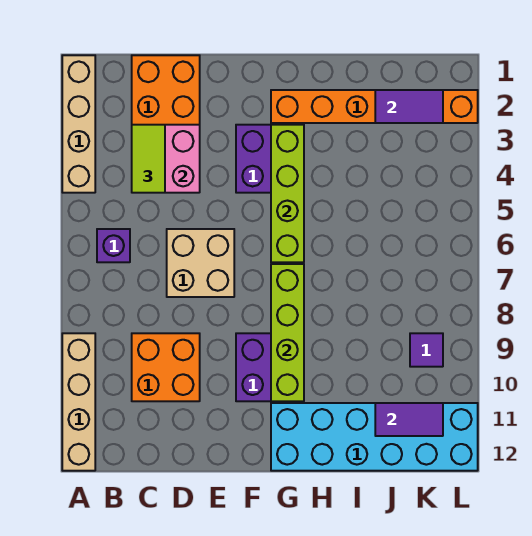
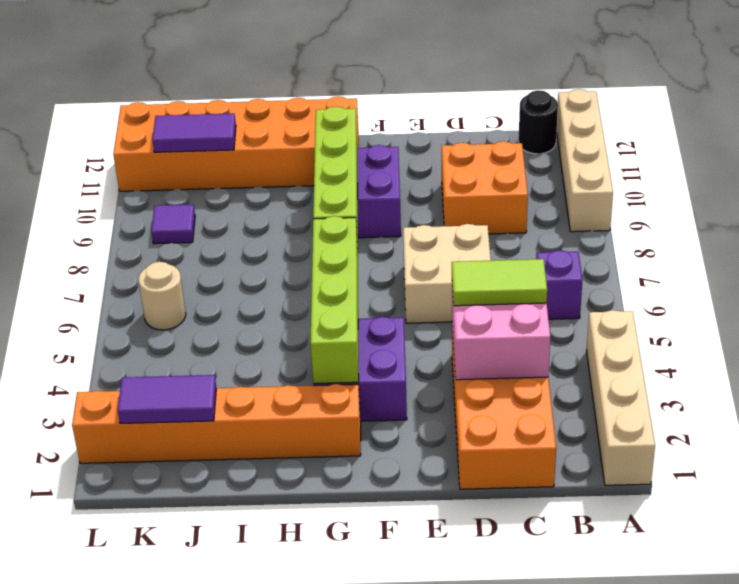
none -> black 1x1 round brick [519,90,558,154]
lime 1x2 tile [132,125,165,193] -> lime 1x2 tile turned to [452,259,547,306]
cyan 2x6 brick [271,403,478,471] -> orange 2x6 brick [113,96,359,191]
none -> tan 1x1 round brick [138,262,186,330]

